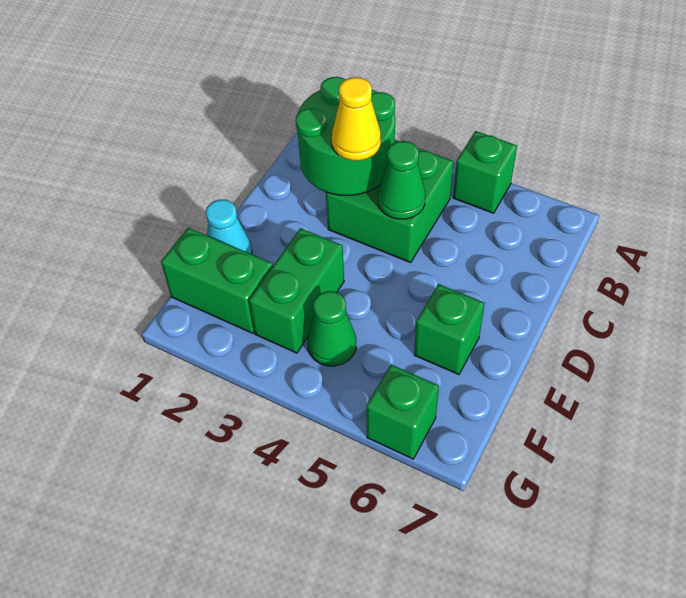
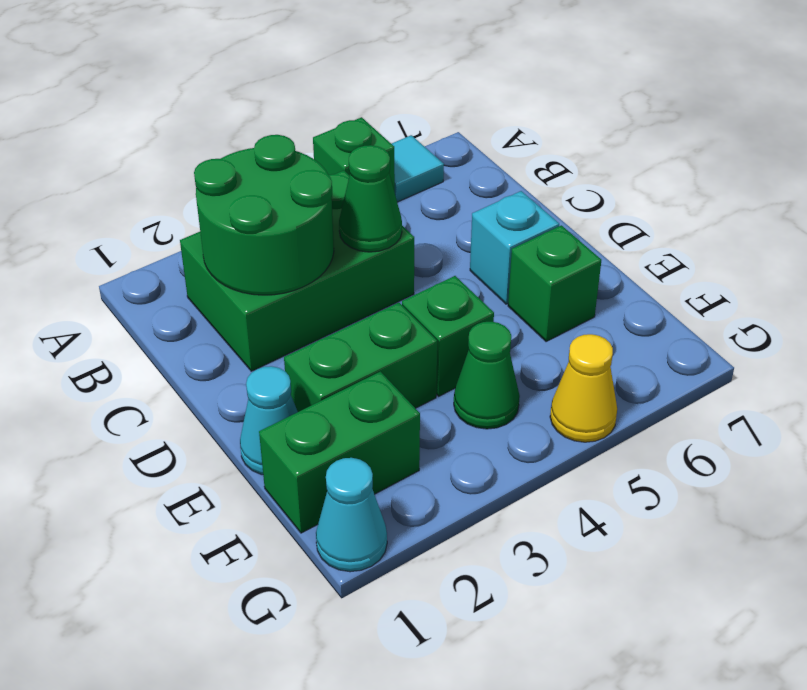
none -> cyan 1x1 tile [392,135,444,202]
green 2x2 brick [326,140,454,263] -> green 2x3 brick [180,170,414,371]
yellow 1x1 cone [332,77,381,161] -> yellow 1x1 cone moved to [550,334,617,442]
none -> cyan 1x1 brick [470,191,559,304]
green 1x2 brick [249,228,344,353] -> green 1x2 brick turned to [284,303,437,412]
none -> cyan 1x1 cone [316,458,387,572]
green 1x1 brick [366,365,439,459] -> green 1x1 brick moved to [402,276,494,396]

